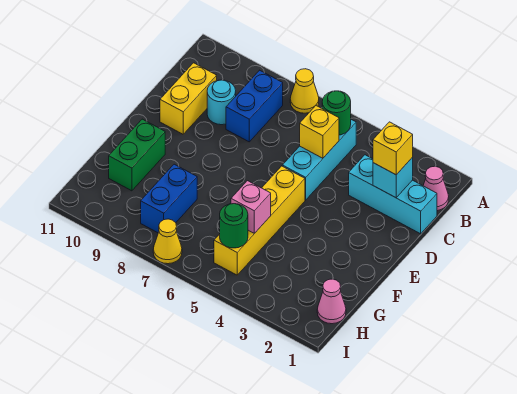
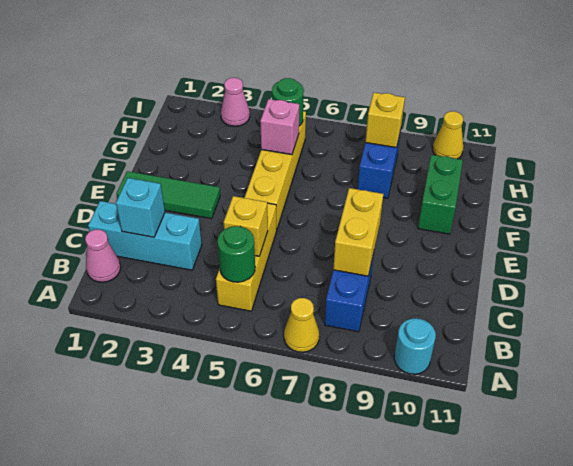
cyan 1x3 brick [282,120,356,200] -> yellow 1x3 brick [216,203,277,311]
yellow 1x1 brick [373,122,413,175] -> yellow 1x1 brick moved to [365,93,405,148]
cyan 1x1 round brick [207,80,236,125] -> cyan 1x1 round brick moved to [394,318,436,374]
yellow 1x2 brick [160,63,217,134] -> yellow 1x2 brick moved to [333,188,383,276]
none -> green 1x3 tile [116,171,220,219]
pink 1x1 cone [317,279,346,324] -> pink 1x1 cone moved to [221,78,250,126]
yellow 1x1 cone [153,219,182,264] -> yellow 1x1 cone moved to [433,111,463,159]

